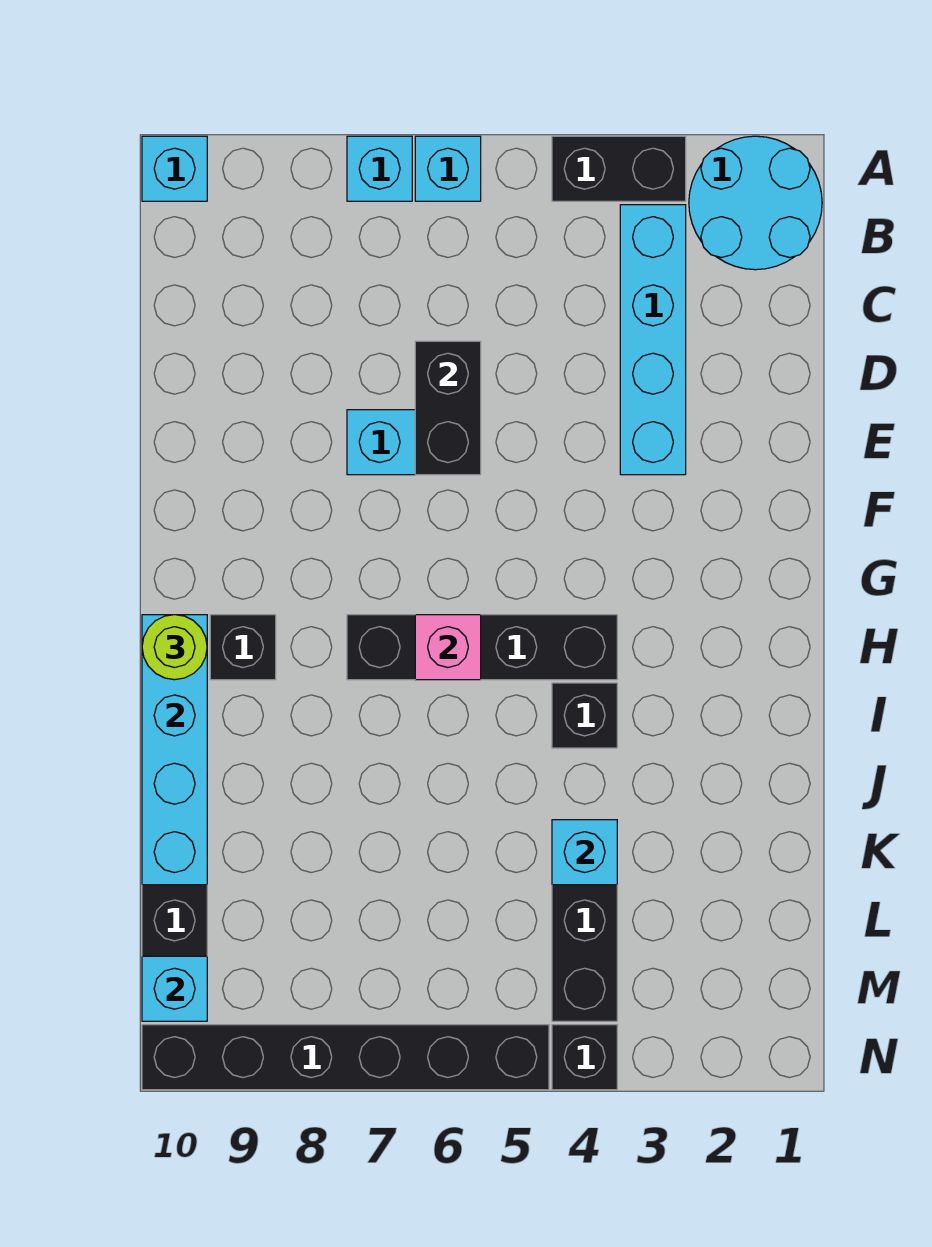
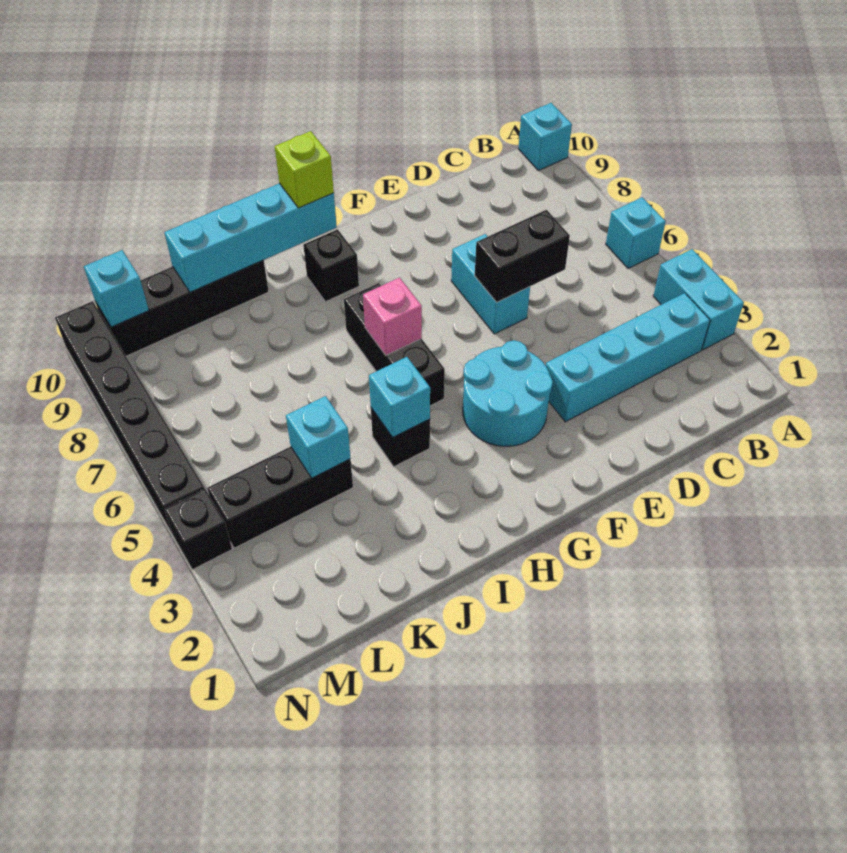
cyan 2x2 round brick [689,136,822,270] -> cyan 2x2 round brick moved to [463,340,553,446]
black 1x2 brick [552,136,686,201] -> cyan 1x2 brick [653,249,744,350]
cyan 1x1 brick [347,136,412,201] -> cyan 1x1 brick moved to [369,357,430,437]
black 1x4 brick [347,615,617,680] -> black 1x3 brick [344,283,445,406]
lime 1x1 round brick [142,615,207,680] -> lime 1x1 brick [275,131,334,208]

